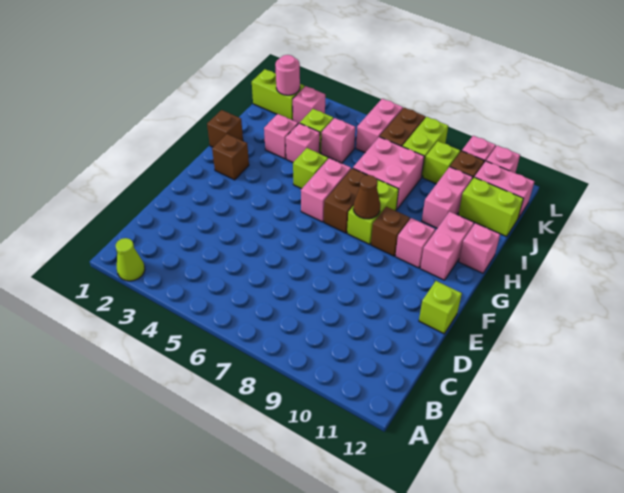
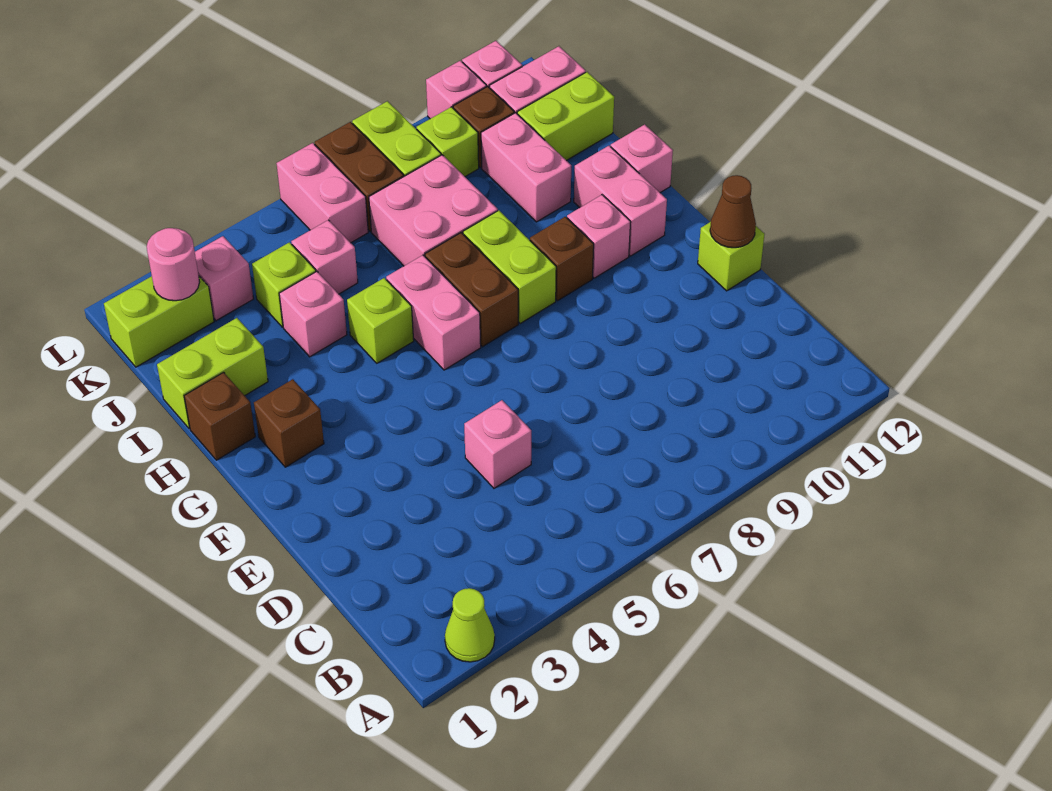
brown 1x1 cone [353,175,380,219] -> brown 1x1 cone moved to [710,175,756,248]
none -> lime 1x2 brick [157,318,268,429]
pink 1x1 brick [264,114,298,159] -> pink 1x1 brick moved to [464,400,531,488]

